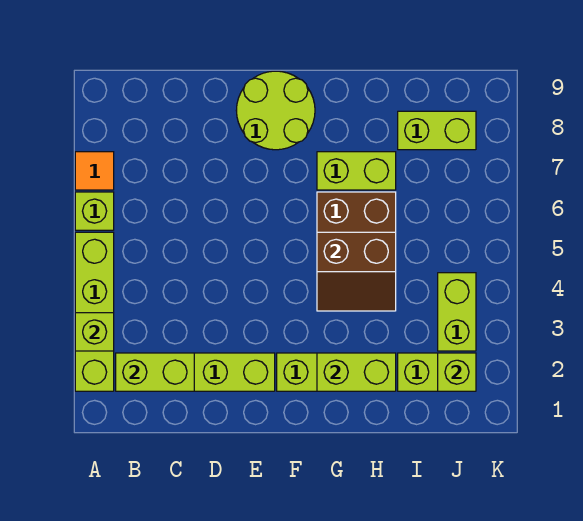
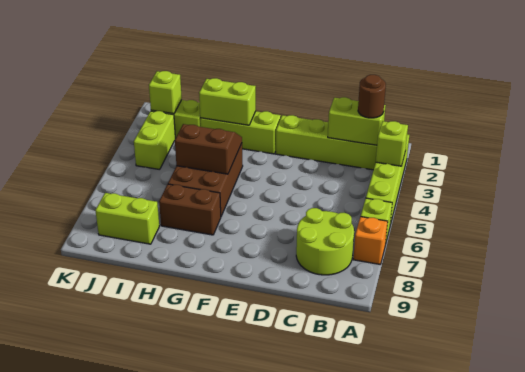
orange 1x1 tile [75,152,114,190] -> orange 1x1 brick [353,217,388,264]
none -> brown 1x1 round brick [358,75,386,118]
lime 2x2 round brick [236,71,315,150] -> lime 2x2 round brick moved to [296,208,354,275]
lime 1x2 brick [317,152,396,190] -> brown 1x2 brick [159,184,221,235]

